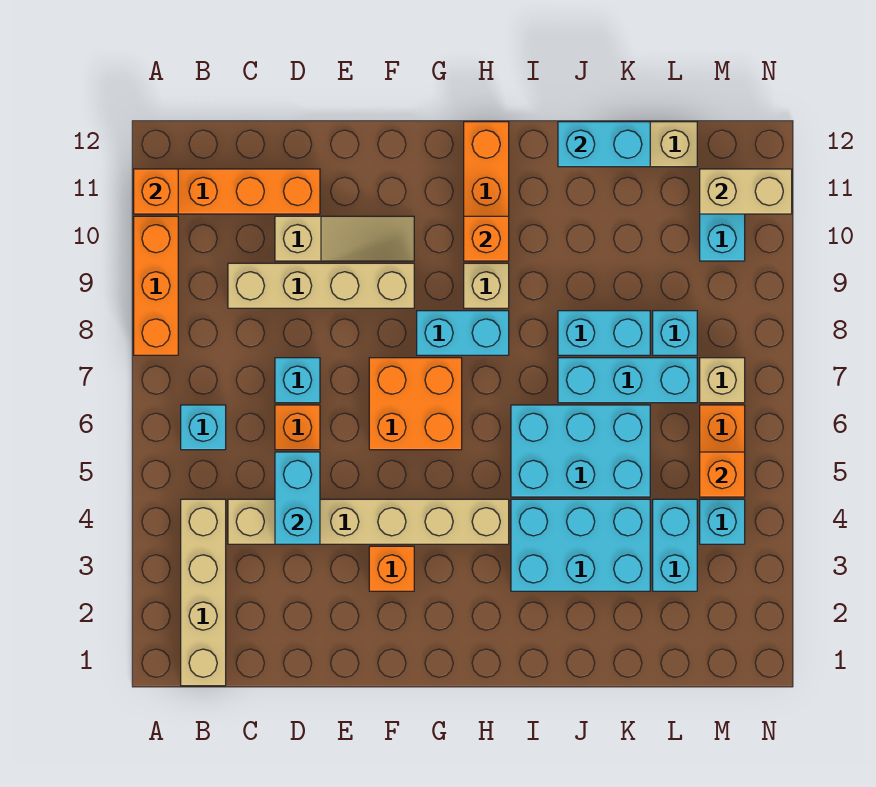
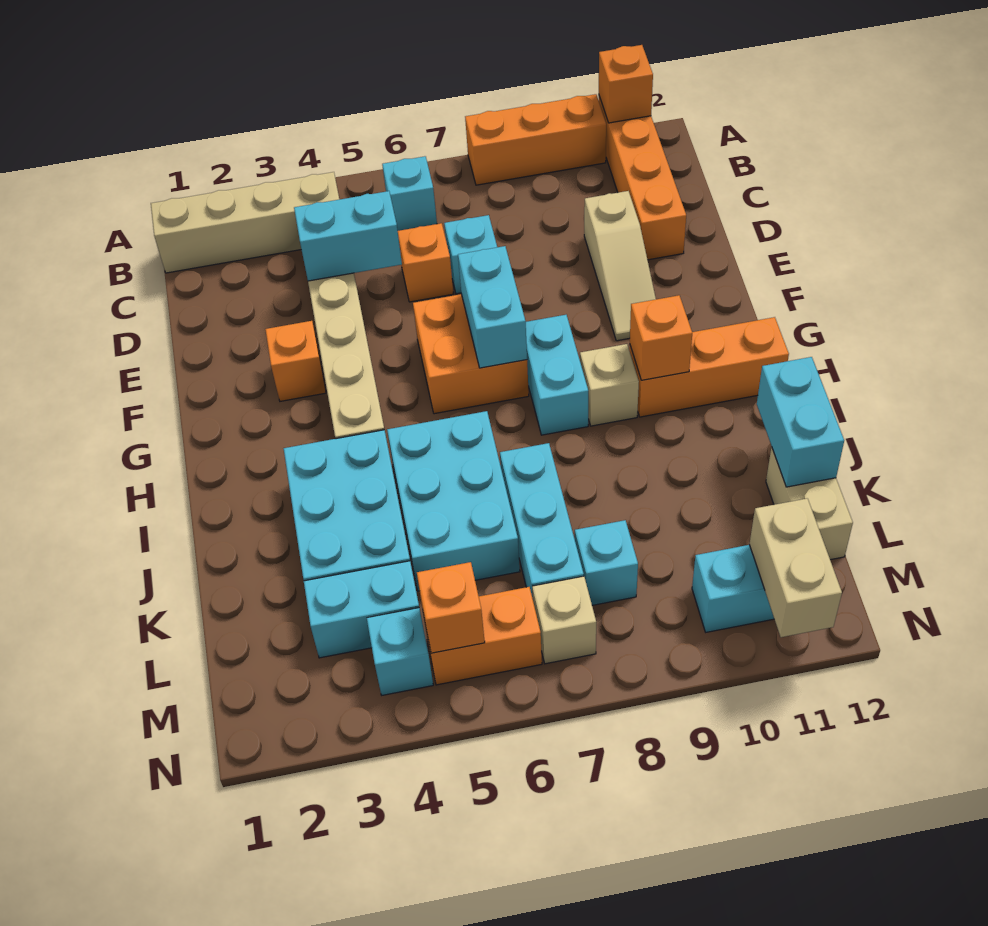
tan 1x4 brick [228,263,414,308] -> none
cyan 1x2 brick [558,311,650,355] -> cyan 1x2 brick moved to [458,246,527,368]

